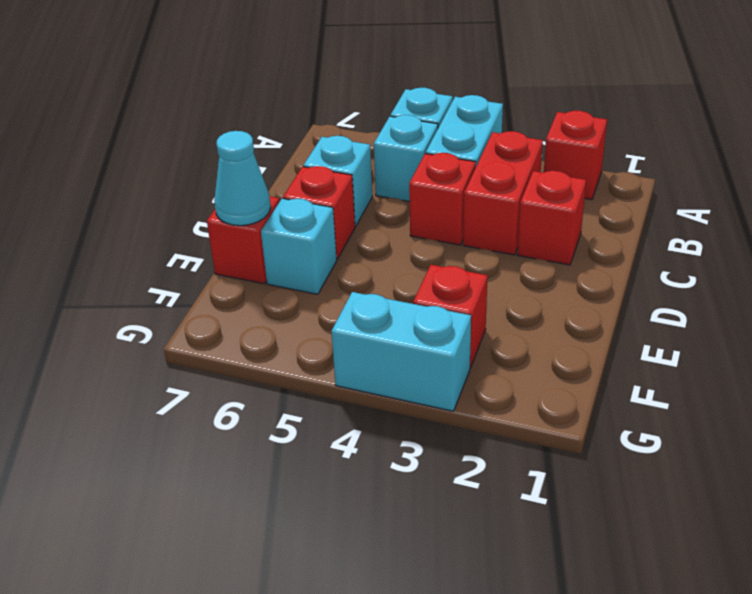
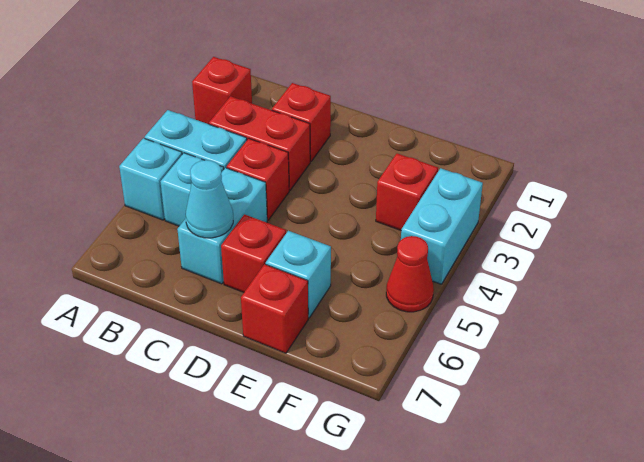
cyan 1x1 brick [303,136,372,226] -> cyan 1x2 brick [177,168,267,284]
cyan 1x1 cone [214,131,271,226] -> cyan 1x1 cone moved to [186,160,233,238]
none -> red 1x1 cone [386,236,434,312]

